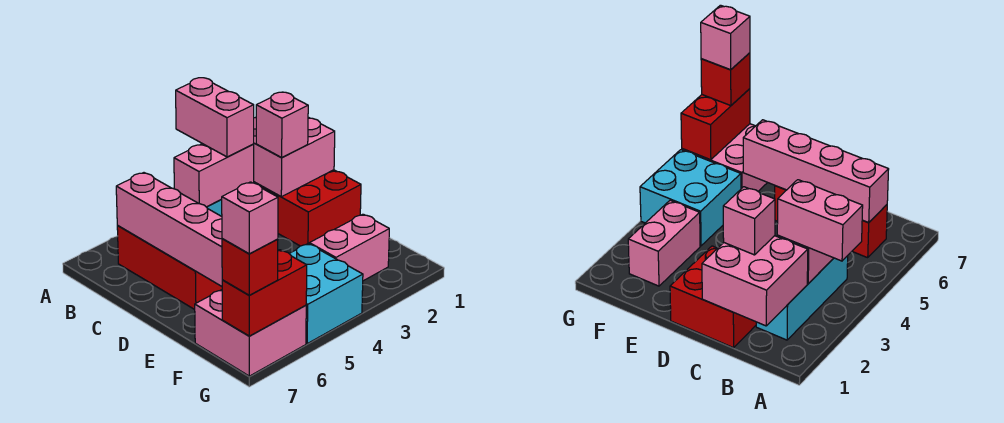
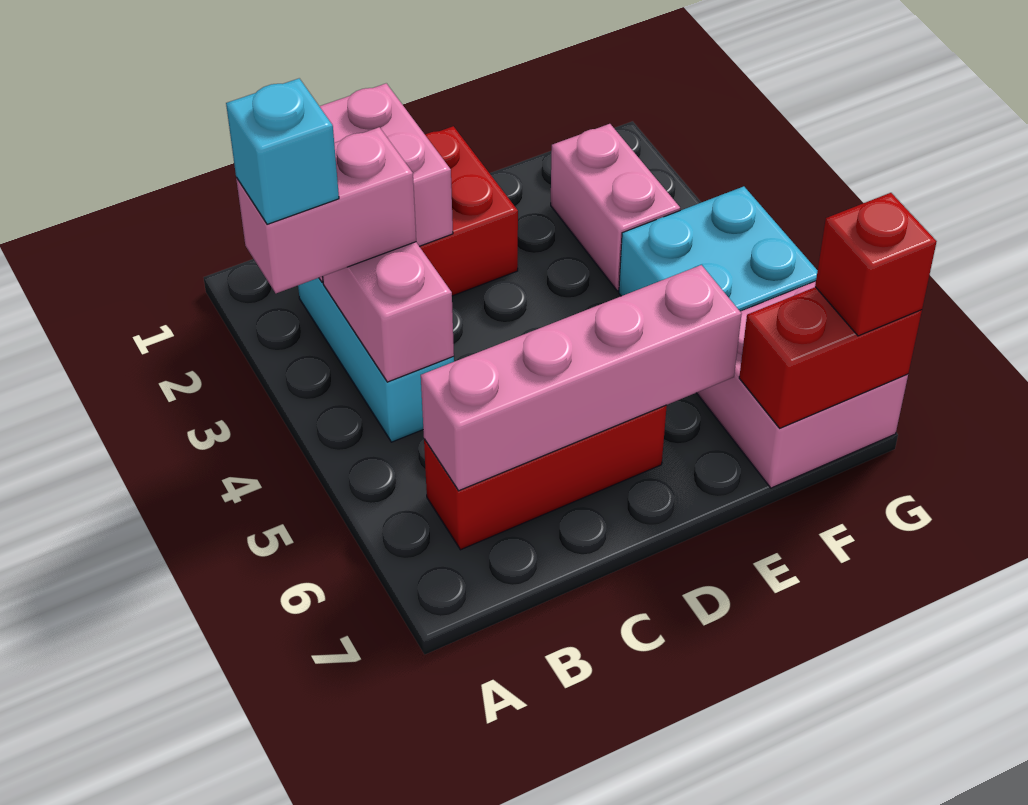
none -> cyan 1x1 brick [226,78,339,224]
pink 1x1 brick [256,92,308,158] -> none
red 1x2 brick [222,250,307,336] -> red 1x2 brick turned to [739,287,922,428]
pink 1x1 brick [221,182,278,254] -> none

